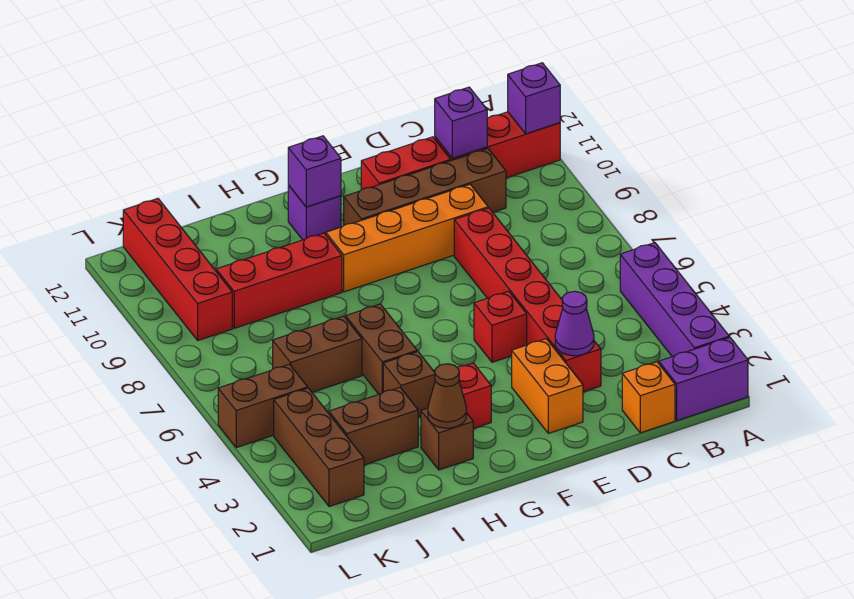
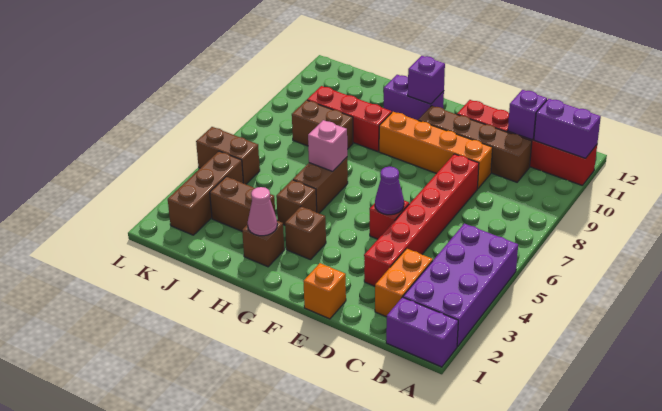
purple 1x4 brick [620,243,729,357] -> purple 2x4 brick [403,224,518,347]
purple 1x1 brick [508,63,560,134] -> purple 1x2 brick [534,98,601,158]
orange 1x1 brick [622,362,675,433] -> orange 1x1 brick moved to [303,263,346,319]
purple 1x1 cone [555,291,594,356] -> purple 1x1 cone moved to [375,167,404,215]
orange 1x2 brick [512,339,583,433] -> orange 1x2 brick moved to [375,248,433,317]
red 1x1 brick [457,363,491,429] -> brown 1x1 brick [285,207,326,260]
purple 1x1 brick [288,185,341,240] -> purple 1x2 brick [384,75,444,120]
brown 1x1 cone [428,364,466,428] -> pink 1x1 cone [248,187,277,236]
none -> pink 1x1 brick [308,120,347,171]
brown 1x2 brick [273,316,362,392] -> brown 1x2 brick moved to [292,100,353,149]
red 1x4 brick [123,199,232,340] -> none

